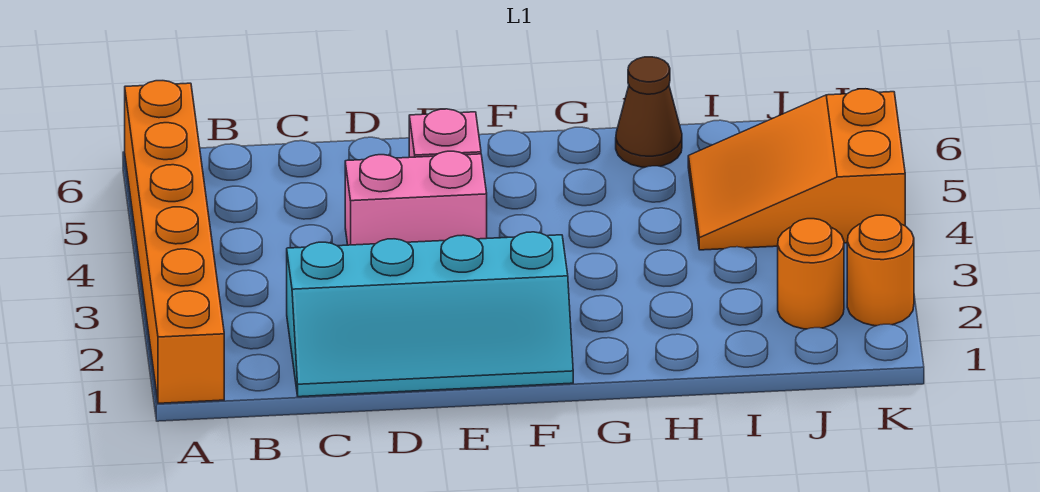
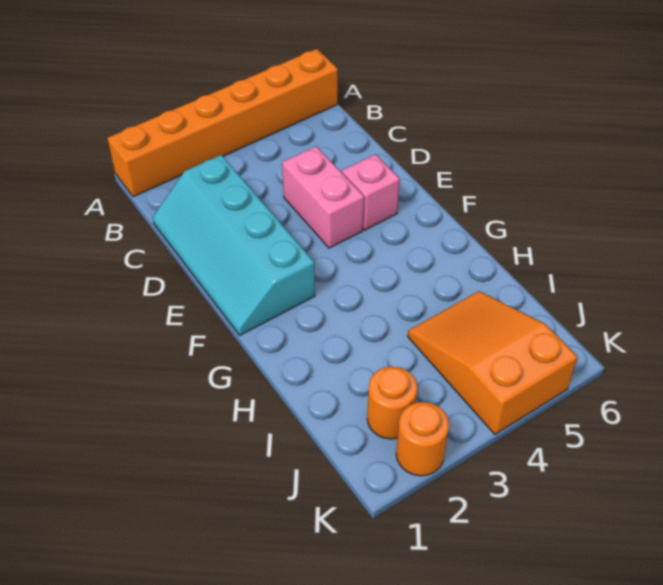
brown 1x1 cone [616,57,682,167] -> none

